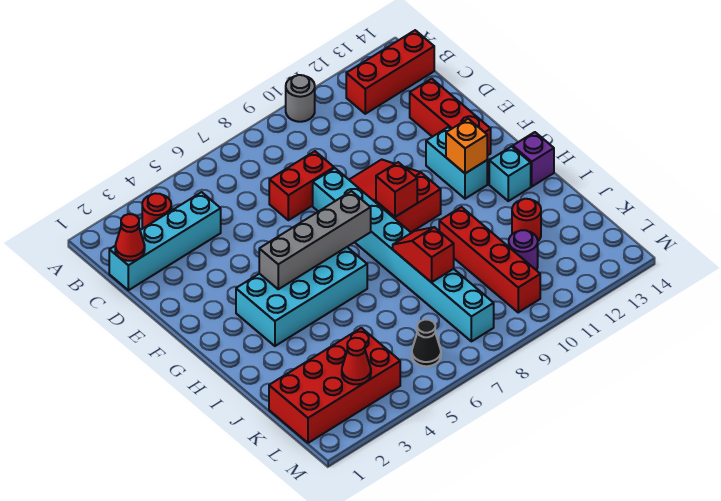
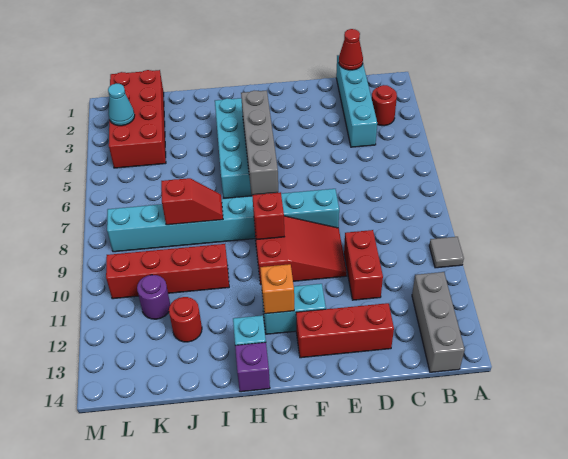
grey 1x1 round brick [286,75,315,122] -> grey 1x1 tile [429,237,464,268]
red 1x3 brick [346,30,434,114] -> grey 1x3 brick [412,272,465,372]
red 1x2 brick [269,151,334,220] -> red 1x2 brick moved to [344,230,383,300]
red 1x1 cone [342,338,371,384] -> cyan 1x1 cone [108,84,135,126]
black 1x1 cone [412,320,441,366] -> none

